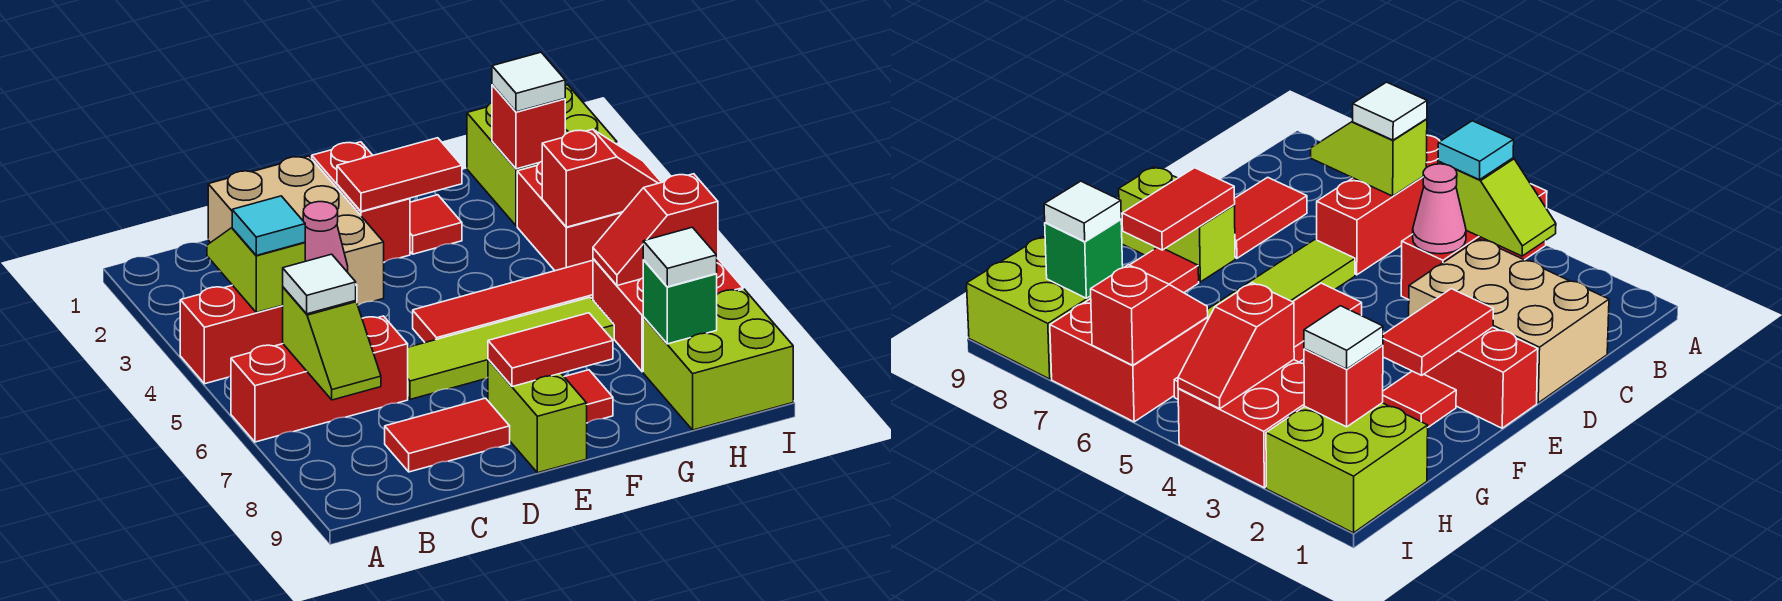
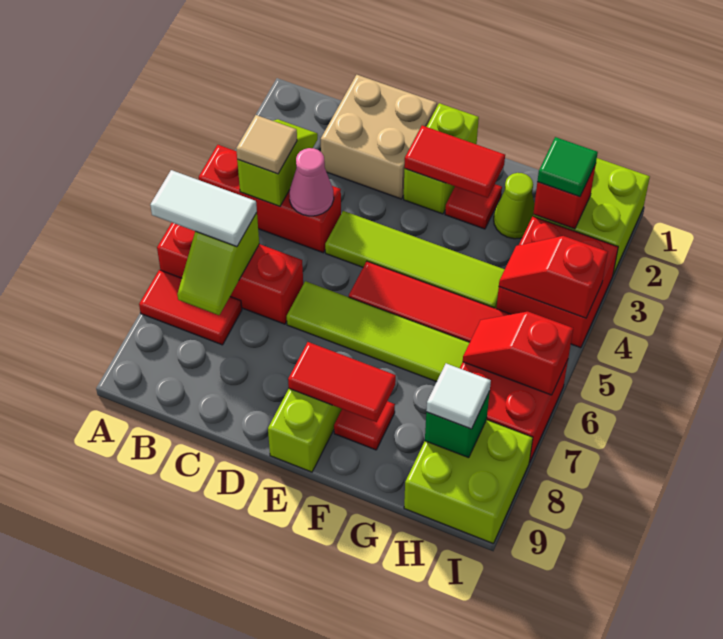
cyan 1x1 tile [232,196,305,255] -> tan 1x1 tile [236,115,297,174]
white 1x1 tile [283,254,356,314] -> white 1x2 tile [150,170,257,247]
tan 2x3 brick [208,156,384,305] -> tan 2x2 brick [321,75,437,199]
red 1x2 tile [385,398,510,472] -> red 1x2 tile moved to [139,270,242,345]
none -> lime 1x4 tile [325,211,505,308]
red 1x2 brick [312,142,410,262] -> lime 1x2 brick [404,103,479,214]
none -> lime 1x1 cone [494,173,535,239]
white 1x1 tile [492,52,565,112] -> green 1x1 tile [537,137,598,197]
red 1x2 slope [542,129,662,227] -> red 1x2 slope turned to [499,236,608,318]

